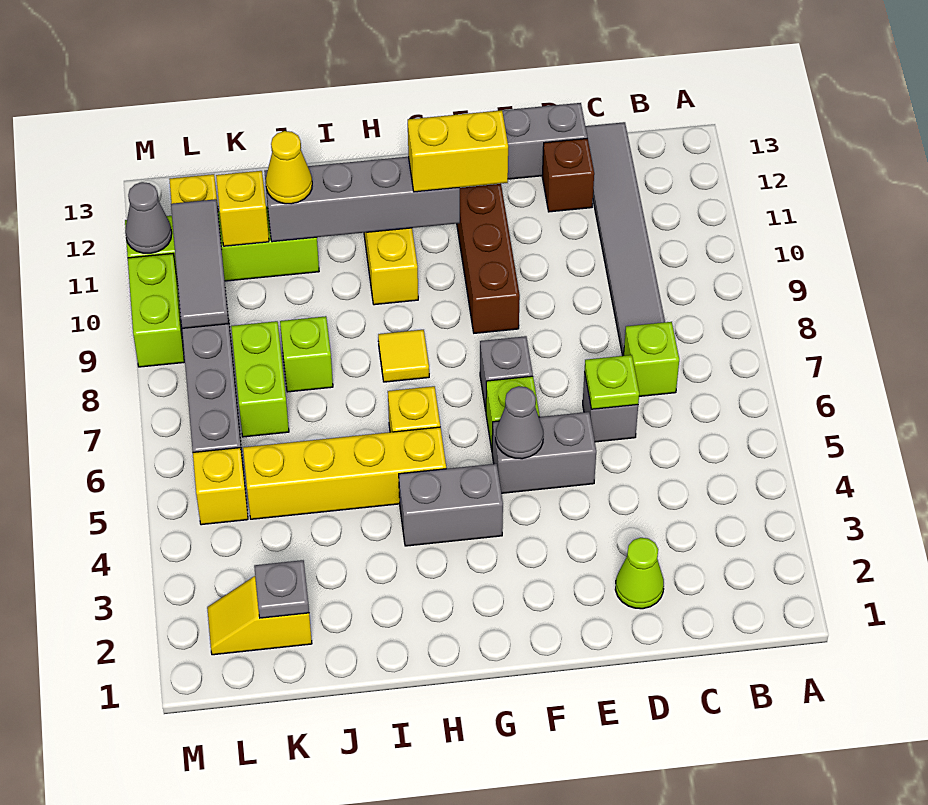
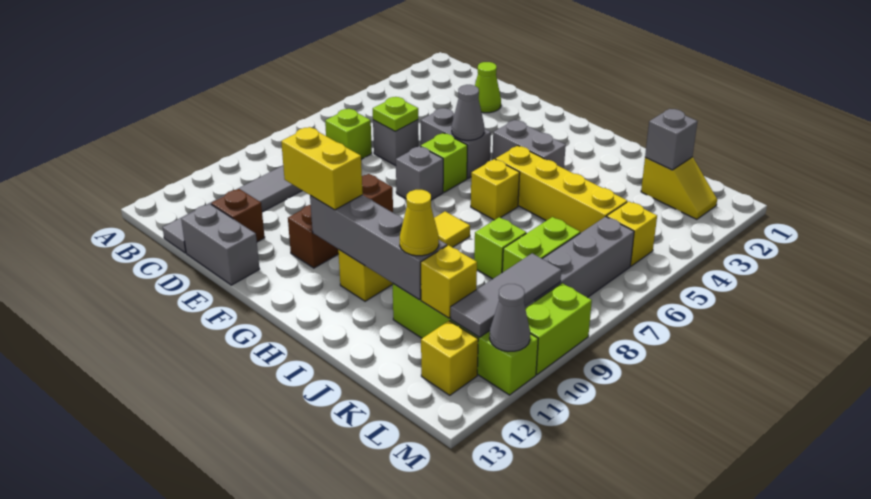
grey 1x1 plate [254,560,309,618] -> grey 1x1 brick [645,109,697,170]

